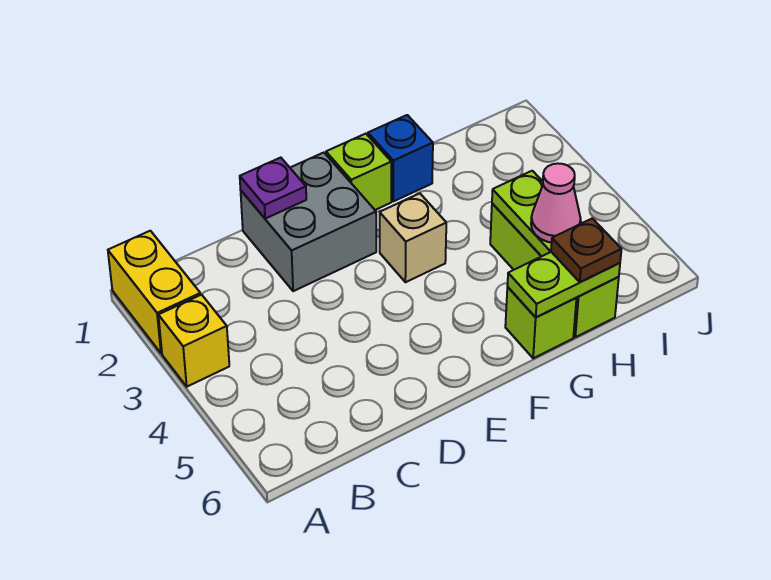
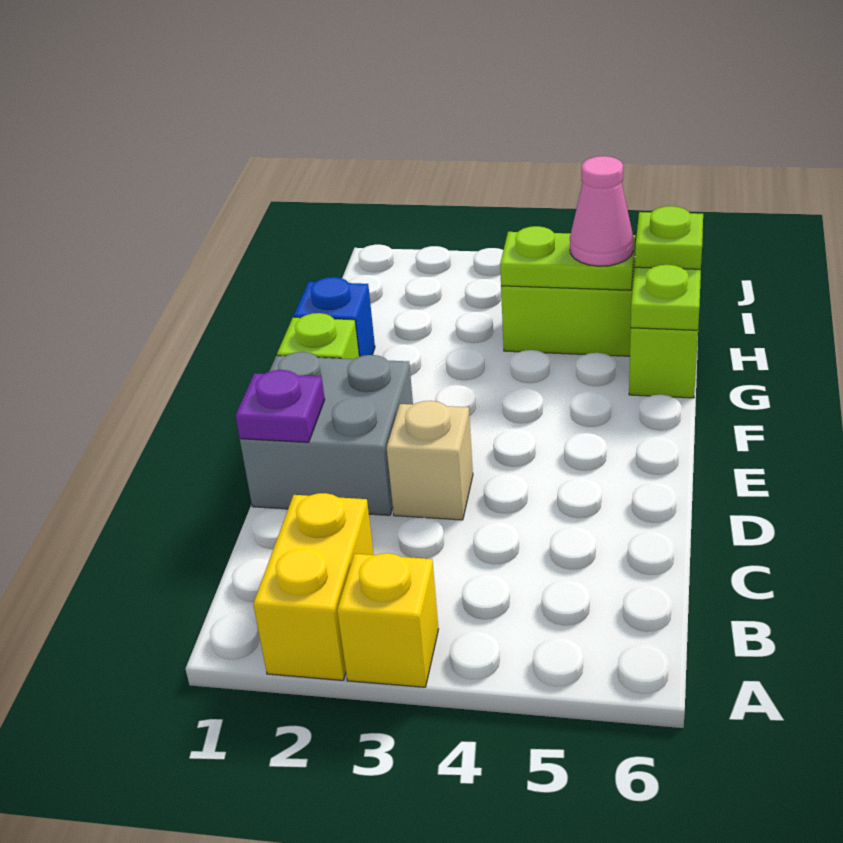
yellow 1x2 brick [108,231,201,353] -> yellow 1x2 brick turned to [253,493,374,680]
tan 1x1 brick [380,193,446,282] -> tan 1x1 brick moved to [387,401,473,520]
brown 1x1 plate [551,218,621,282] -> lime 1x1 plate [635,206,703,269]

